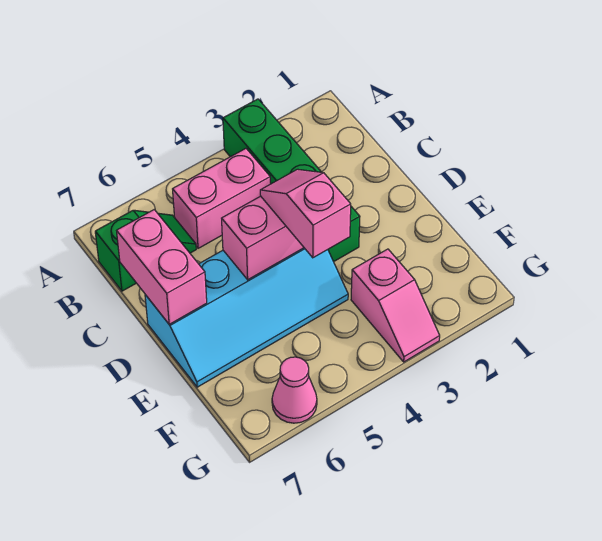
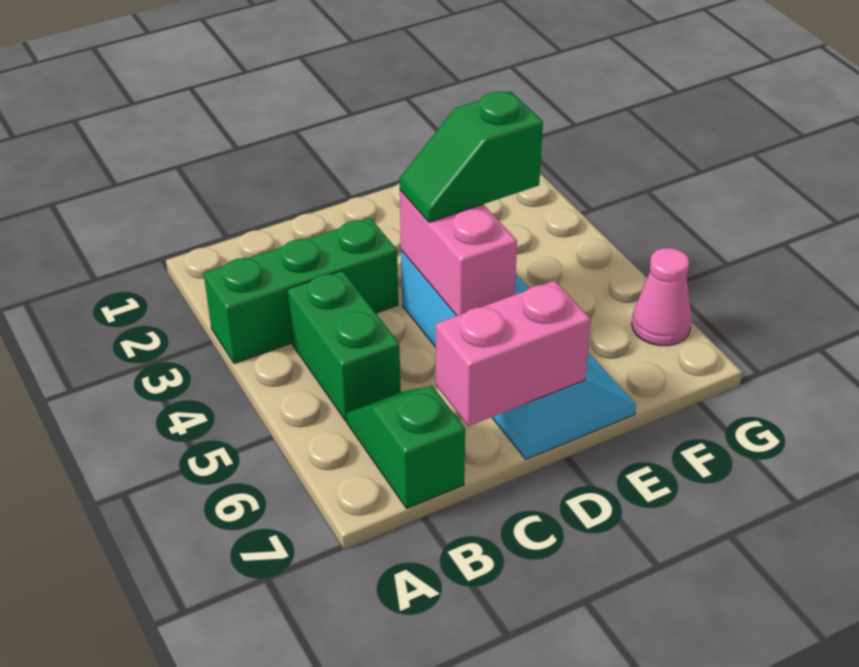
green 1x4 brick [223,99,360,262] -> green 1x3 brick [204,218,398,364]
pink 1x2 brick [173,149,270,248] -> green 1x2 brick [287,271,401,421]
pink 1x2 slope [260,169,351,258] -> green 1x2 slope [399,91,543,222]
pink 1x2 slope [351,249,440,362] -> none

